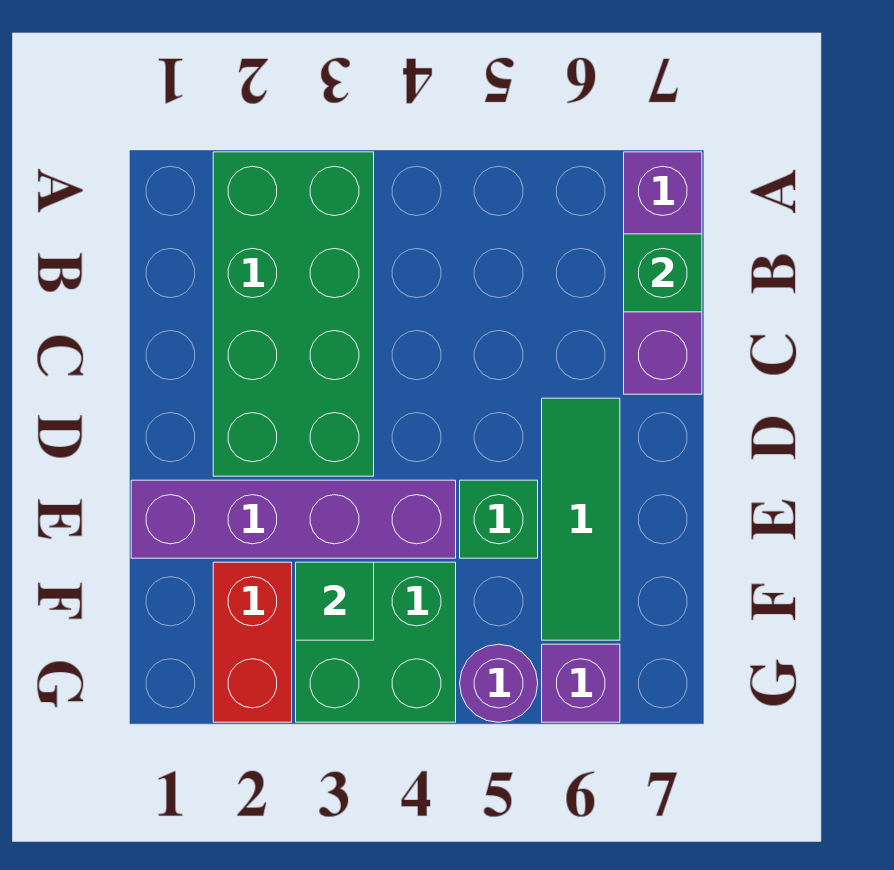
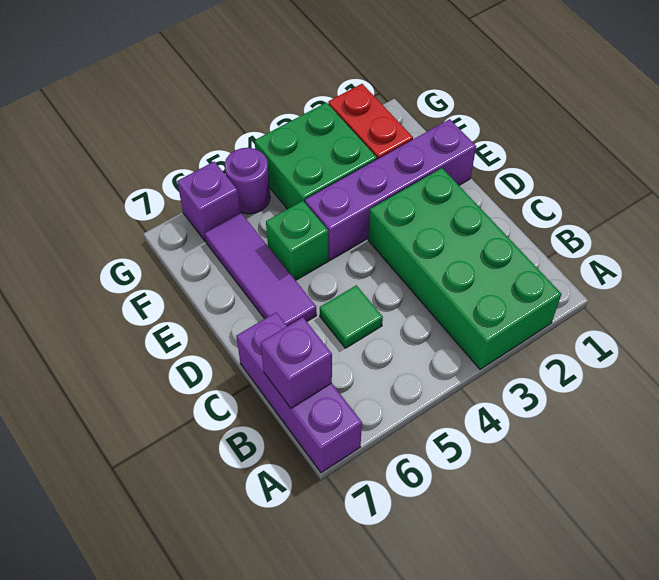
green 1x1 brick [624,234,702,312] -> purple 1x1 brick [261,317,332,408]
green 1x3 tile [542,398,620,640] -> purple 1x3 tile [205,213,317,326]
green 1x1 tile [296,562,374,640] -> green 1x1 tile moved to [320,285,383,348]

